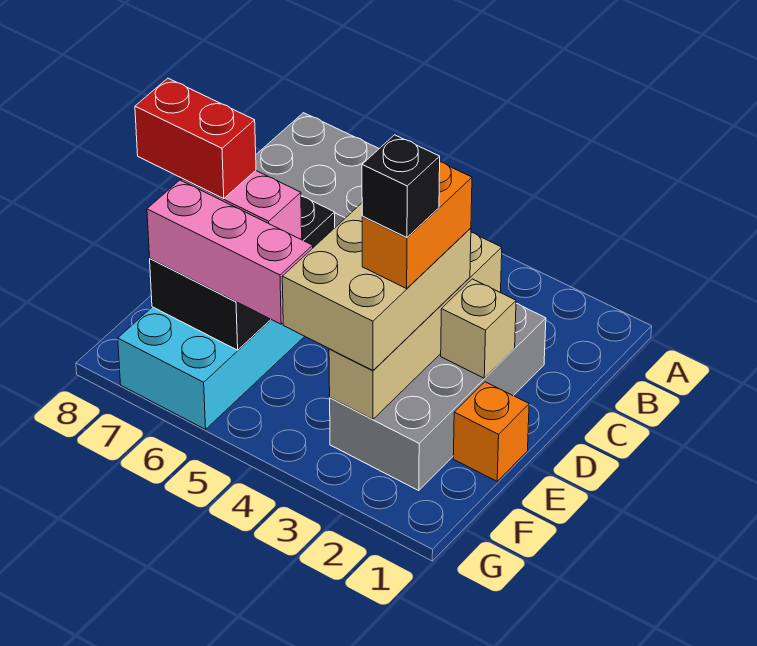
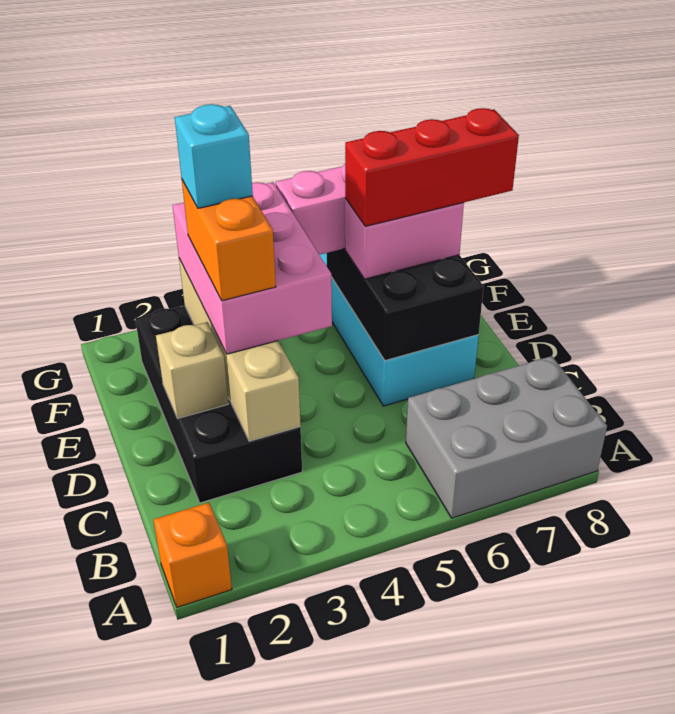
grey 2x4 brick [330,303,546,490] -> black 2x4 brick [135,306,302,503]
tan 2x3 brick [282,203,471,371] -> pink 2x3 brick [172,182,332,354]
orange 1x1 brick [453,382,529,481] -> orange 1x1 brick moved to [153,503,232,607]
black 1x1 brick [362,135,440,238] -> cyan 1x1 brick [175,104,253,208]
red 1x2 brick [135,78,256,198] -> red 1x3 brick [345,108,519,226]

